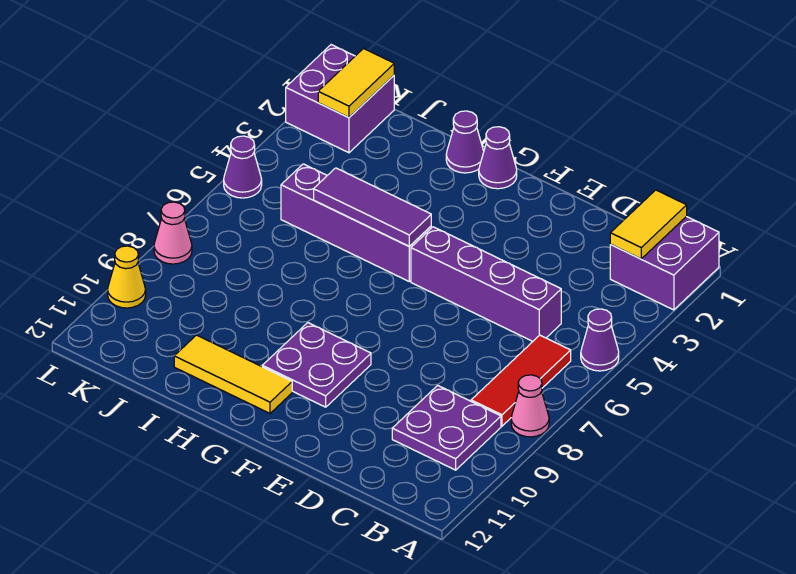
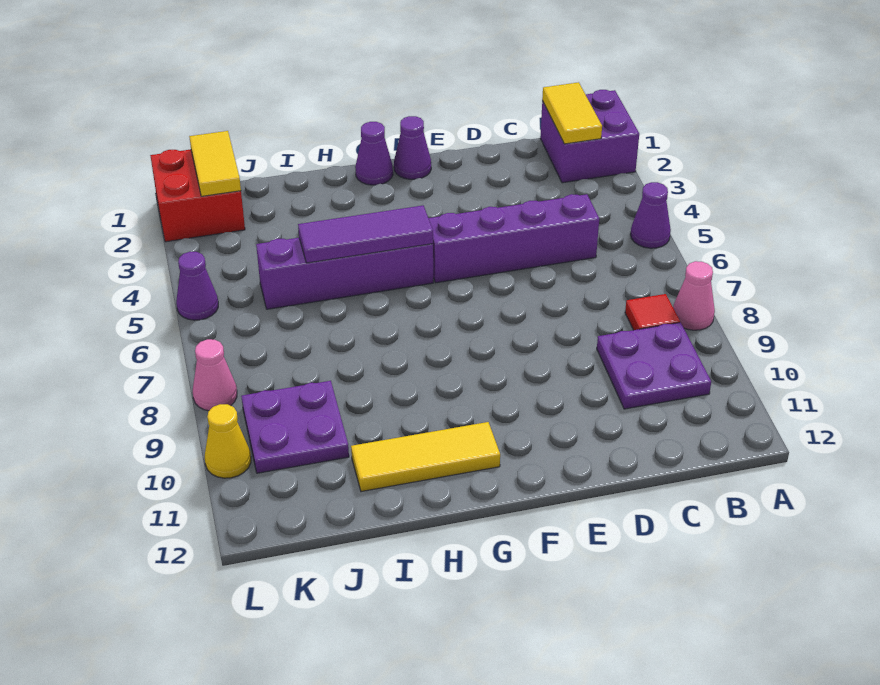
red 1x3 tile [471,335,571,426] -> red 1x1 tile [625,294,680,330]
purple 2x2 plate [262,323,371,407] -> purple 2x2 plate moved to [241,381,349,473]
purple 1x1 cone [446,111,484,173] -> purple 1x1 cone moved to [394,116,431,179]
purple 2x2 brick [286,45,394,153] -> red 2x2 brick [150,150,245,242]

